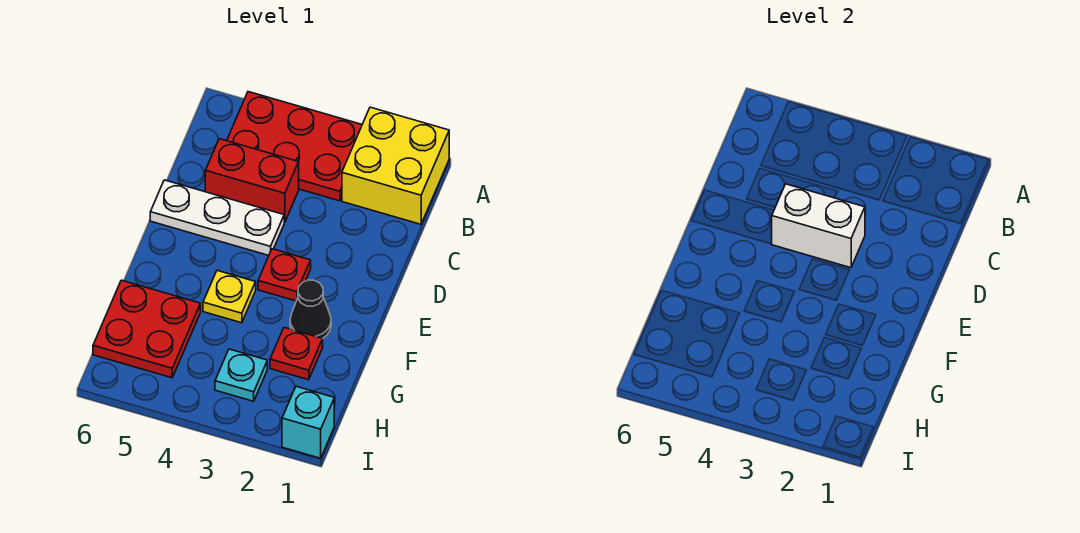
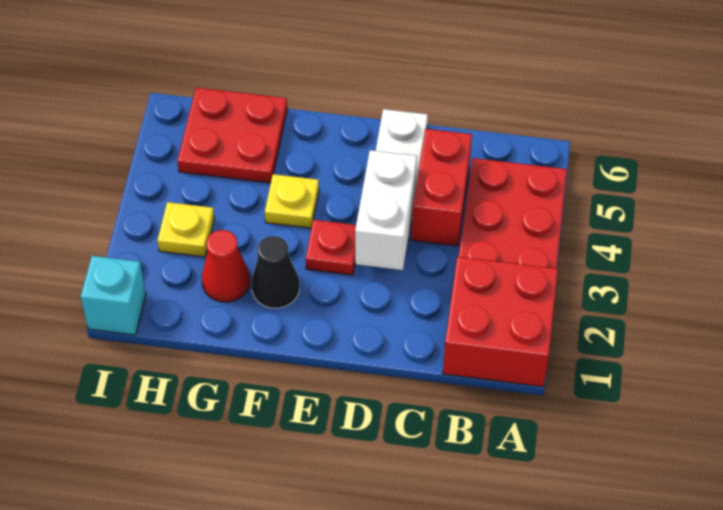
yellow 2x2 brick [342,107,449,224] -> red 2x2 brick [443,257,558,387]
red 1x1 plate [270,328,323,380] -> red 1x1 cone [202,230,250,302]
cyan 1x1 plate [215,349,267,401] -> yellow 1x1 plate [157,202,214,257]

